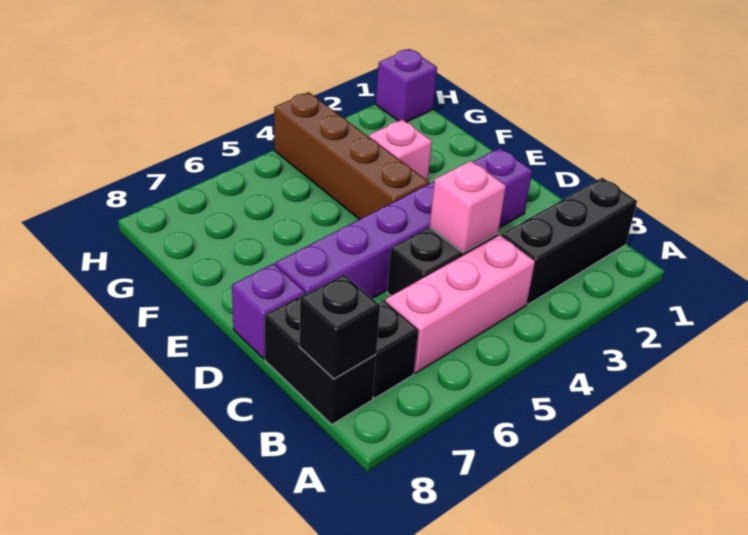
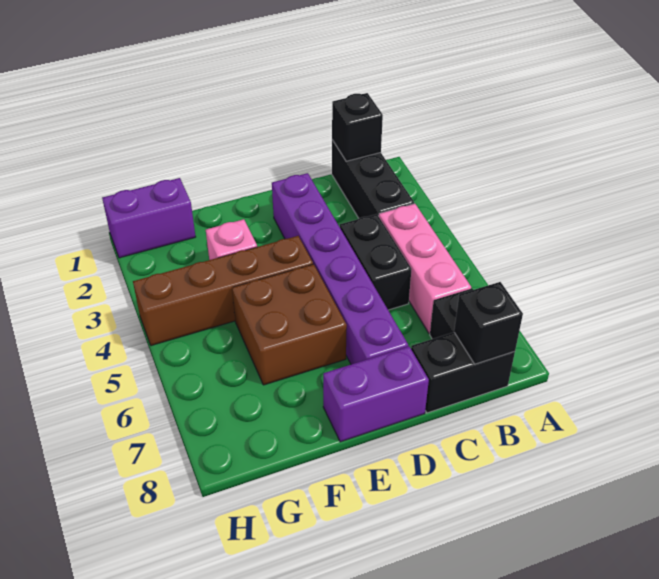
none -> black 1x1 brick [332,93,383,161]
pink 1x1 brick [430,161,506,253] -> none
purple 1x1 brick [232,264,305,359] -> purple 1x2 brick [323,346,429,442]
none -> brown 2x2 brick [232,264,347,385]
purple 1x1 brick [376,49,437,122] -> purple 1x2 brick [102,178,196,258]

